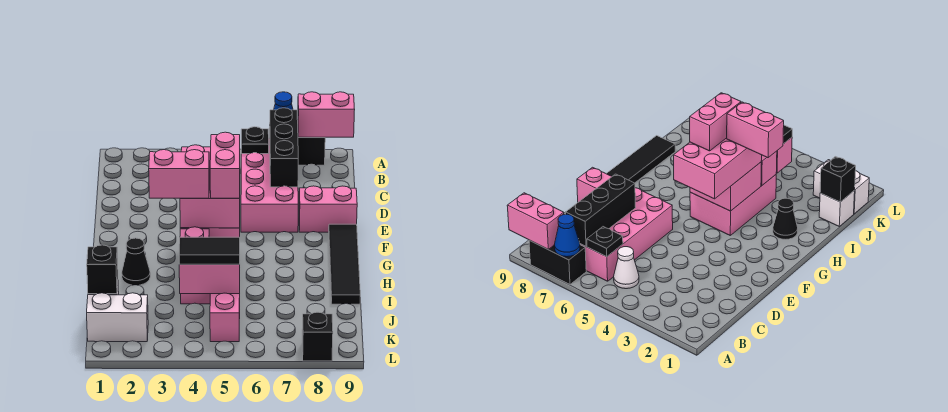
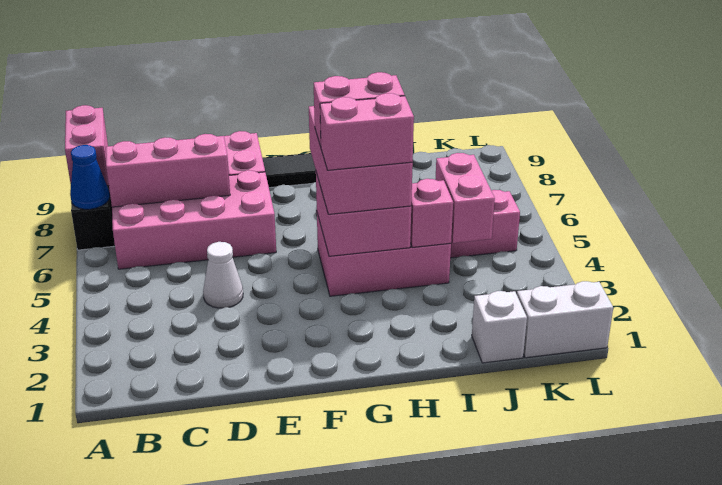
white 1x1 cone [614,247,639,289] -> white 1x1 cone moved to [203,242,243,308]
black 1x1 plate [241,127,269,154] -> none
black 1x3 brick [270,108,298,187] -> pink 1x3 brick [106,134,230,207]
pink 2x3 brick [180,145,240,228] -> pink 2x3 brick turned to [309,106,413,214]
black 1x1 cone [122,238,150,285] -> none
pink 1x2 brick [149,149,209,198] -> pink 1x2 brick turned to [320,93,414,170]
black 1x1 brick [87,245,118,294] -> none
black 1x2 tile [179,237,240,264] -> none
white 1x2 brick [87,293,148,342] -> white 1x2 brick turned to [517,281,613,358]
black 1x1 brick [302,312,333,361] -> none

